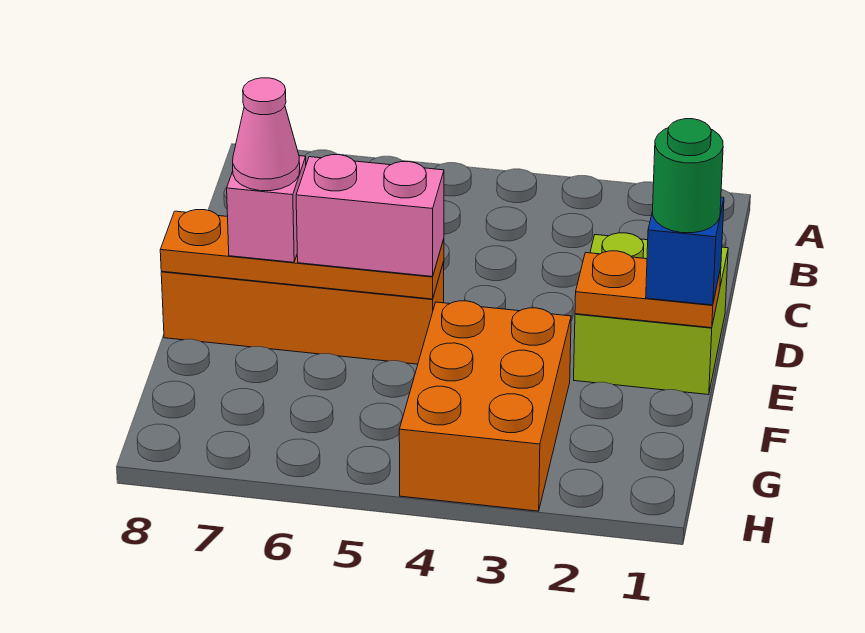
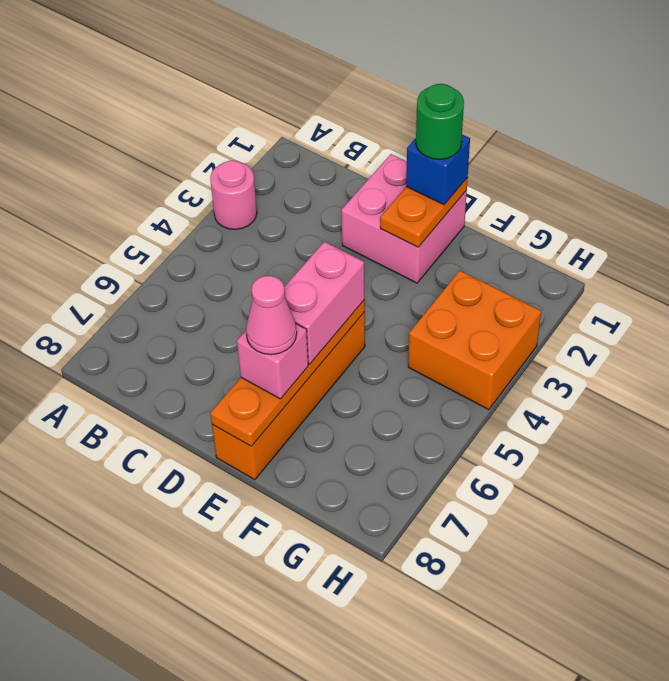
none -> pink 1x1 round brick [210,161,257,229]
lime 2x2 brick [574,233,728,395] -> pink 2x2 brick [341,154,467,283]
orange 2x3 brick [399,301,571,511] -> orange 2x2 brick [408,271,541,410]

